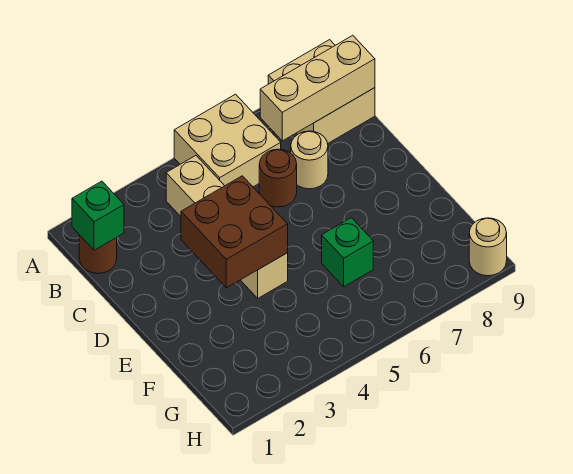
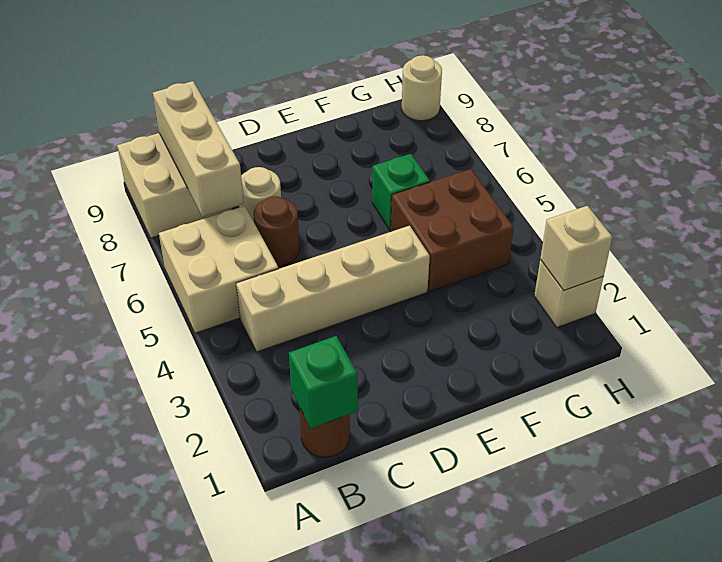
brown 2x2 brick [181,176,288,288] -> brown 2x2 brick moved to [391,169,514,292]
none -> tan 1x1 brick [534,260,603,327]
none -> tan 1x1 brick [540,206,612,290]

